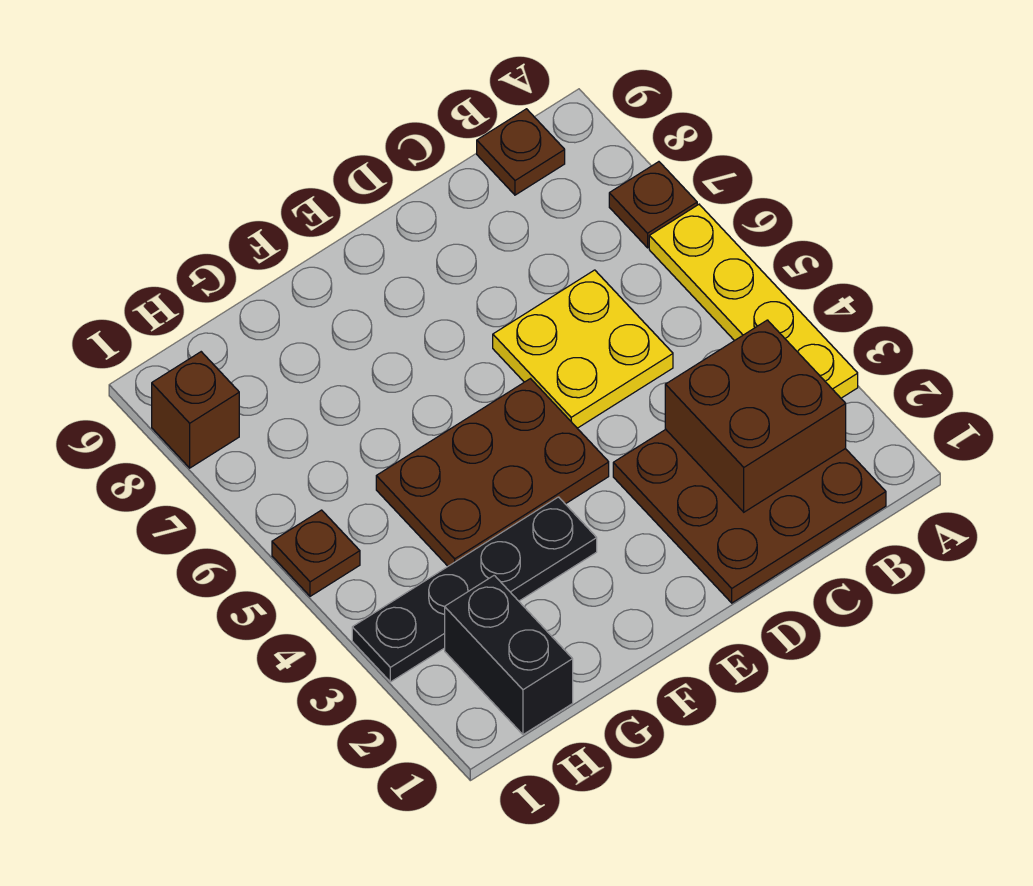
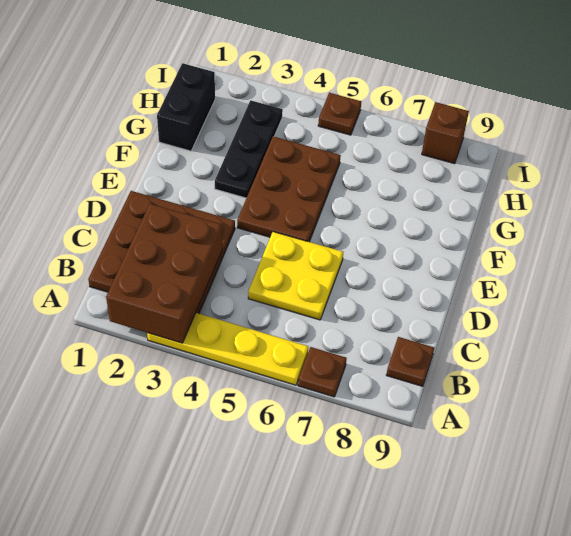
brown 2x2 brick [665,320,846,512] -> brown 2x3 brick [106,204,222,343]
black 1x4 plate [352,497,597,682] -> black 1x3 plate [215,100,283,198]
black 1x2 brick [445,575,573,734] -> black 1x2 brick turned to [157,63,215,151]

